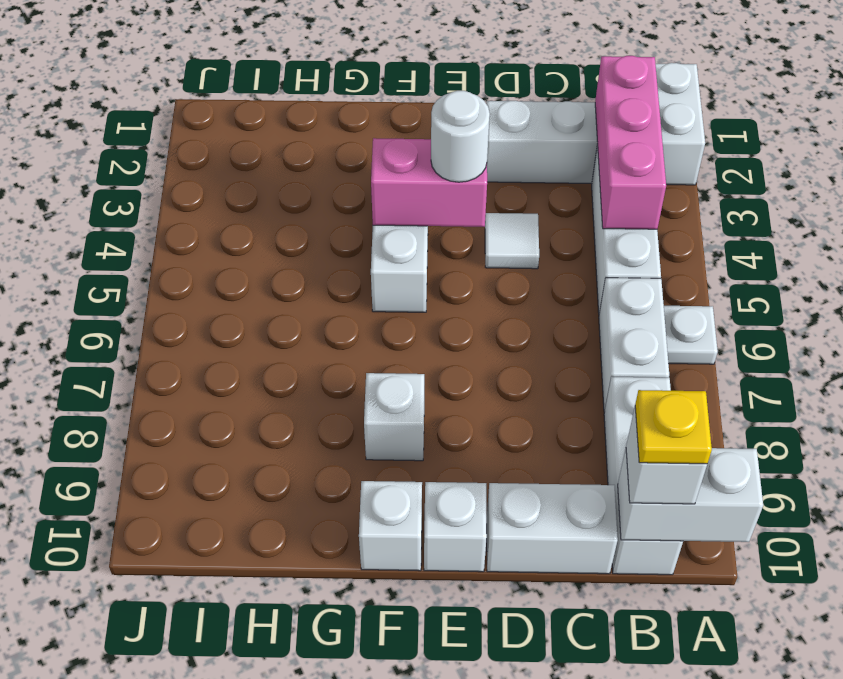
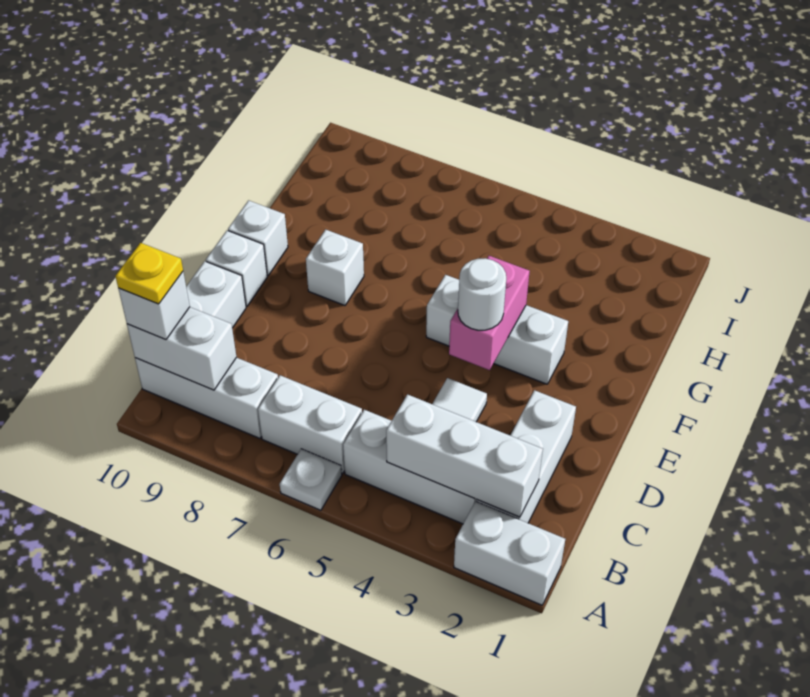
white 1x2 brick [618,448,763,542] -> white 1x2 brick turned to [127,307,236,390]
pink 1x3 brick [595,56,666,229] -> white 1x3 brick [386,395,543,517]

